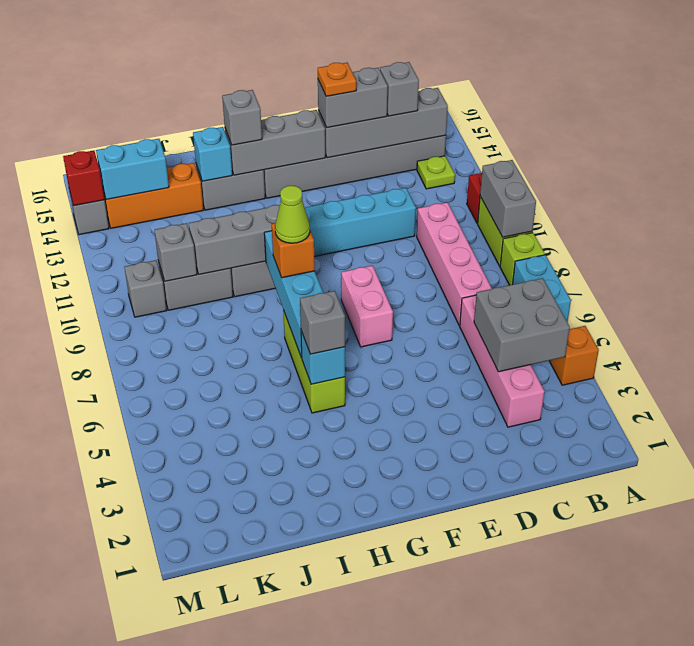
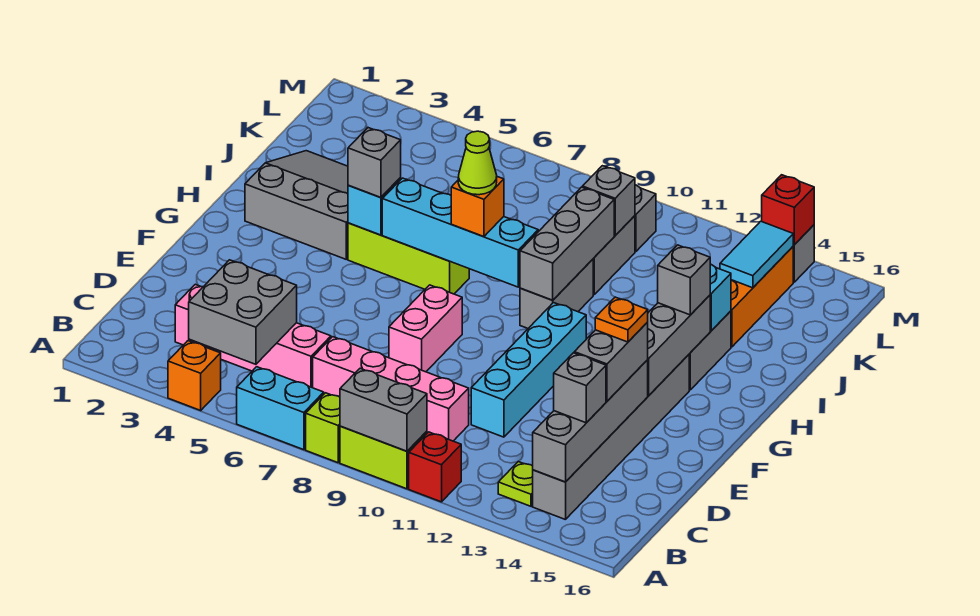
pink 1x2 brick [341,266,393,347] -> pink 1x2 brick turned to [389,285,462,372]
none -> grey 3x3 slope [245,151,348,259]
cyan 1x2 brick [96,139,169,200] -> cyan 1x2 tile [720,221,793,288]

